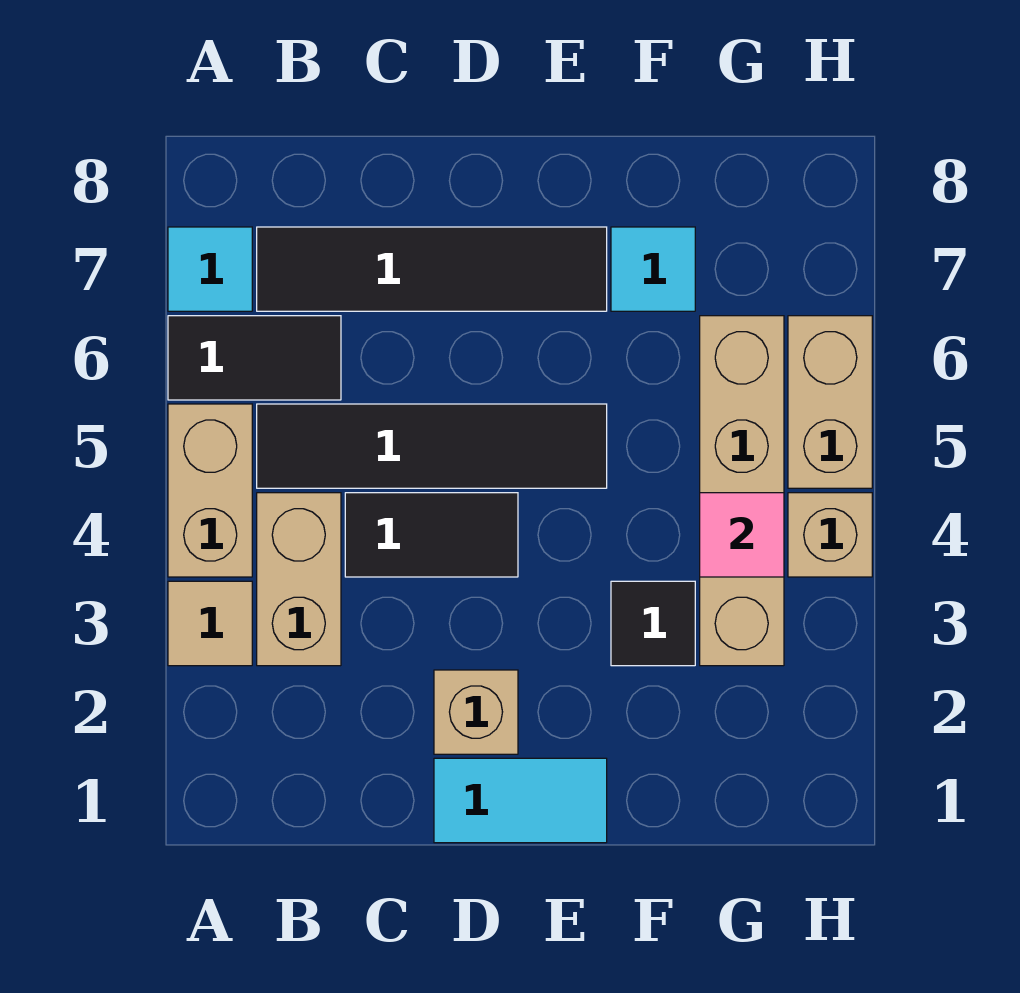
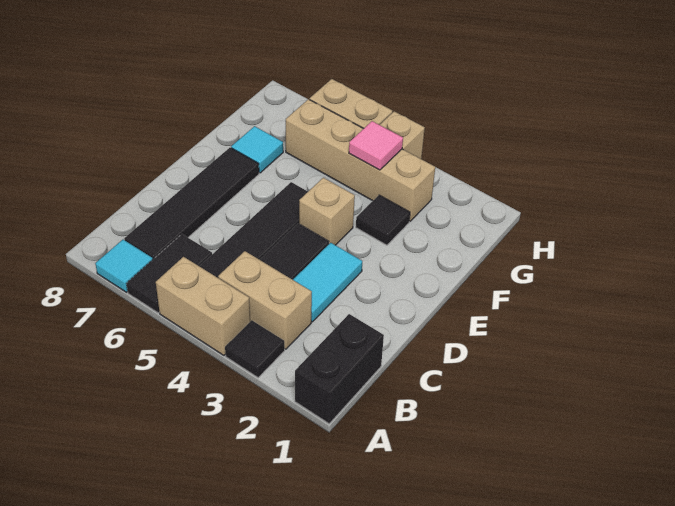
none -> black 1x2 brick [295,314,384,424]
tan 1x1 tile [168,581,252,666] -> black 1x1 tile [225,320,285,378]
cyan 1x2 tile [434,758,607,843] -> cyan 1x2 tile moved to [293,243,362,322]
tan 1x1 brick [434,670,518,754] -> tan 1x1 brick moved to [299,178,355,245]

